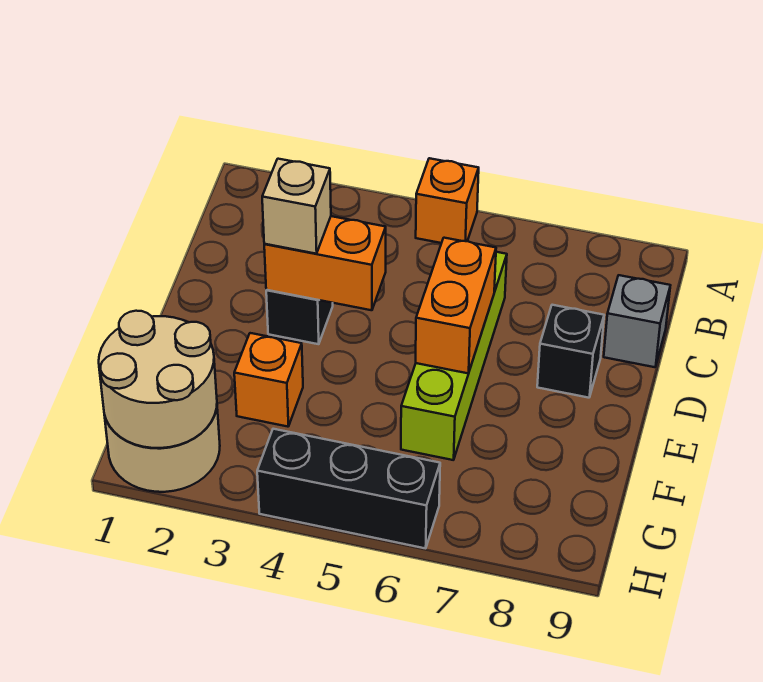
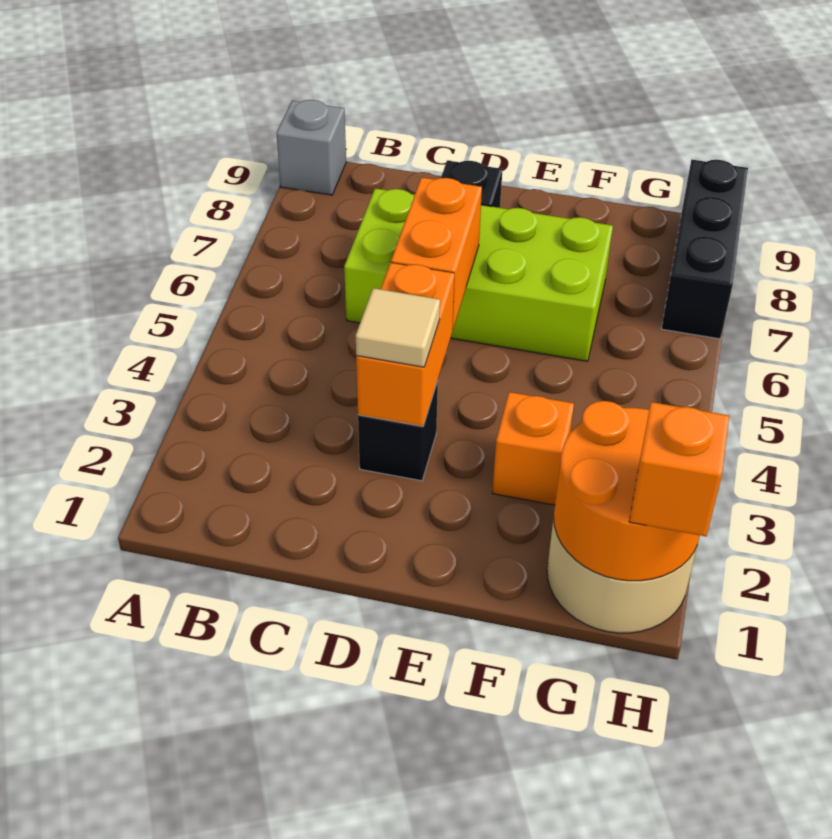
orange 1x1 brick [416,158,479,243] -> orange 1x1 brick moved to [629,402,729,536]
lime 1x4 brick [401,252,507,460] -> lime 2x4 brick [344,188,613,361]
grey 1x1 brick [604,275,670,367] -> grey 1x1 brick moved to [276,100,346,195]
tan 1x1 brick [262,159,331,254] -> tan 1x1 tile [356,288,440,367]
orange 1x2 brick [416,238,496,373] -> orange 1x2 brick turned to [391,177,482,330]
tan 2x2 round brick [99,311,217,448] -> orange 2x2 round brick [554,401,700,581]
black 1x3 brick [257,429,440,548] -> black 1x3 brick moved to [662,160,748,339]

